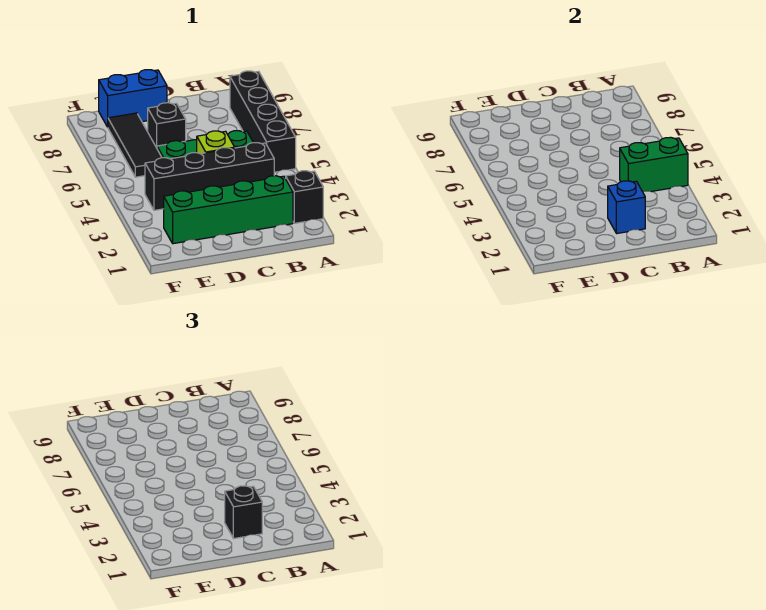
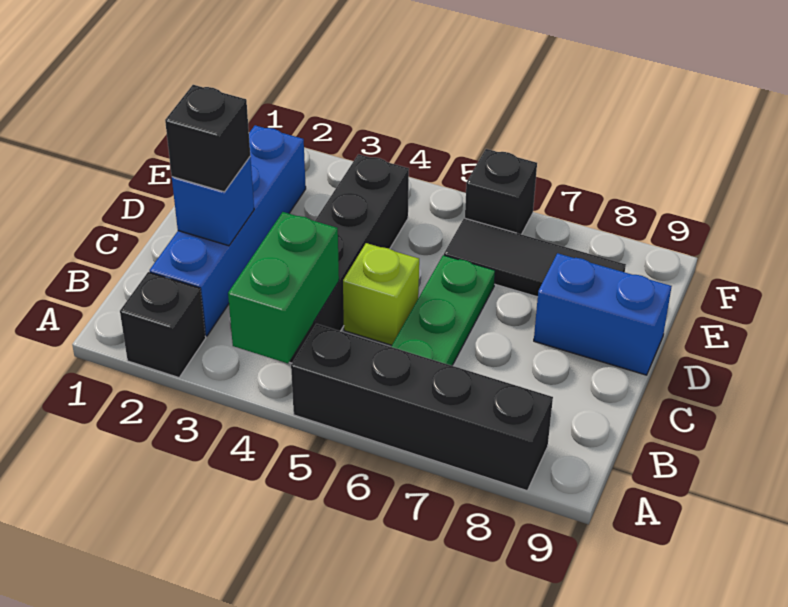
green 1x4 brick [164,176,293,244] -> blue 1x4 brick [150,125,306,336]
black 1x1 brick [148,103,186,148] -> black 1x1 brick moved to [465,149,537,234]
blue 1x2 brick [99,70,167,127] -> blue 1x2 brick turned to [534,253,672,375]

